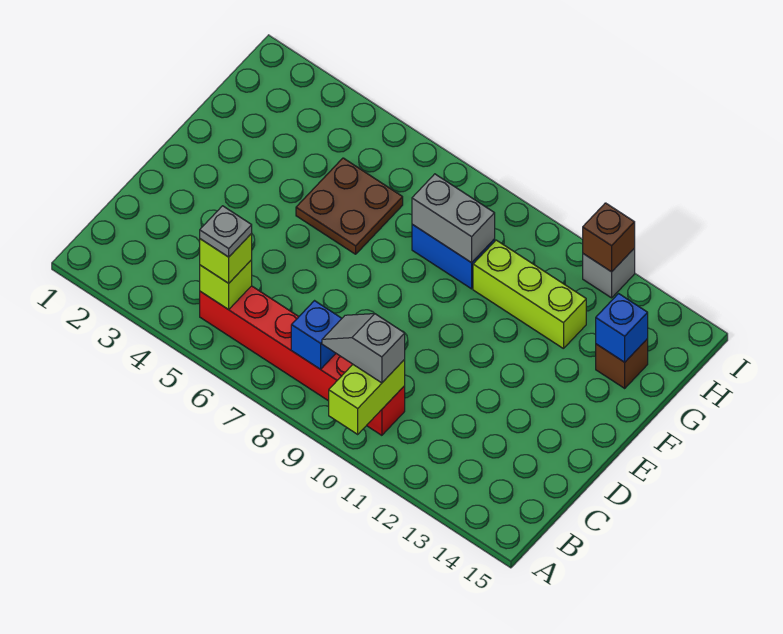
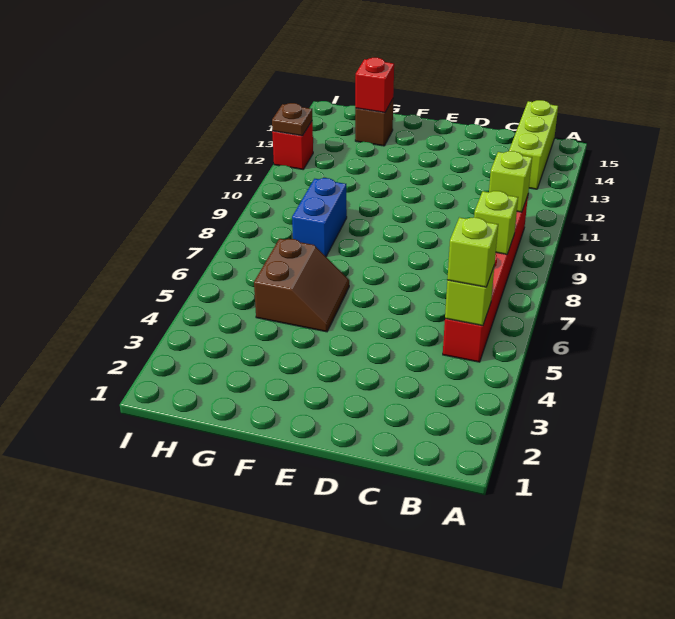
lime 1x2 brick [329,360,405,434] -> lime 1x1 brick [489,151,532,212]
grey 1x1 plate [200,206,252,257] -> none
blue 1x1 brick [291,301,342,369] -> lime 1x1 brick [474,191,518,254]
grey 1x2 slope [322,314,405,383] -> none
brown 2x2 plate [296,158,403,254] -> brown 2x2 slope [254,239,349,332]
grey 1x2 brick [412,174,495,263] -> none
lime 1x3 brick [473,240,586,349] -> lime 1x3 brick moved to [509,100,558,189]
blue 1x1 brick [596,294,648,362] -> red 1x1 brick [355,58,394,113]
grey 1x1 brick [583,248,635,298] -> red 1x1 brick [272,122,313,169]
brown 1x1 brick [583,203,635,272] -> brown 1x1 plate [272,103,312,136]

